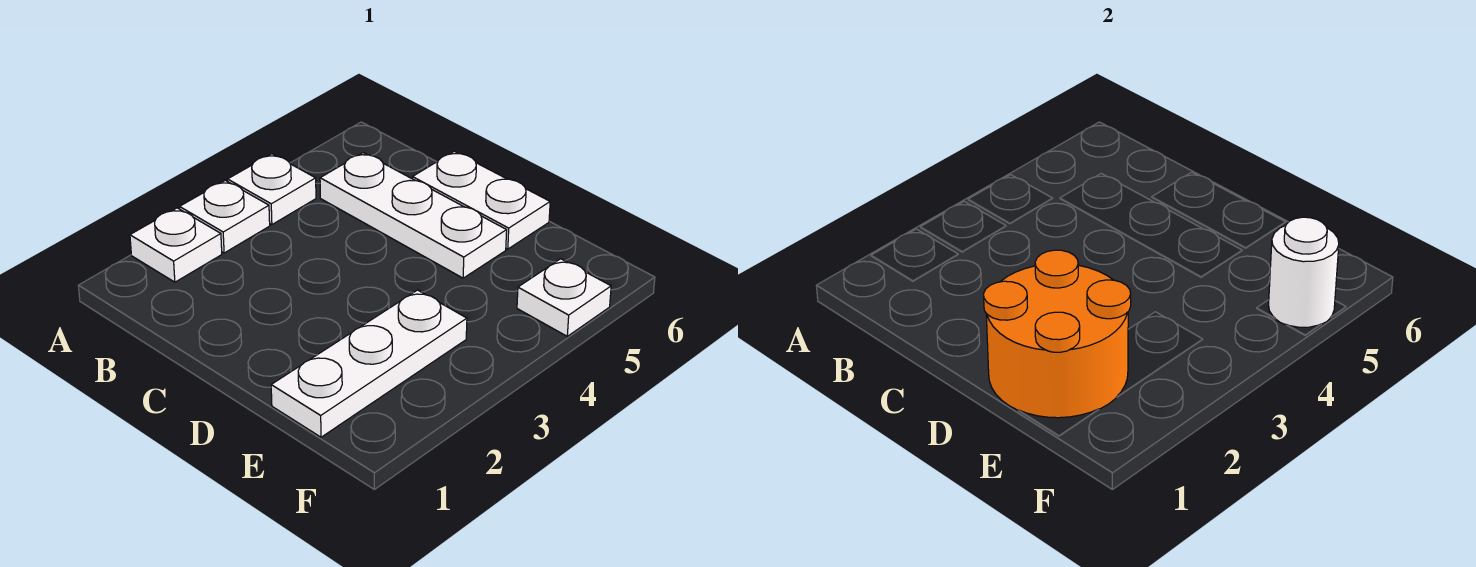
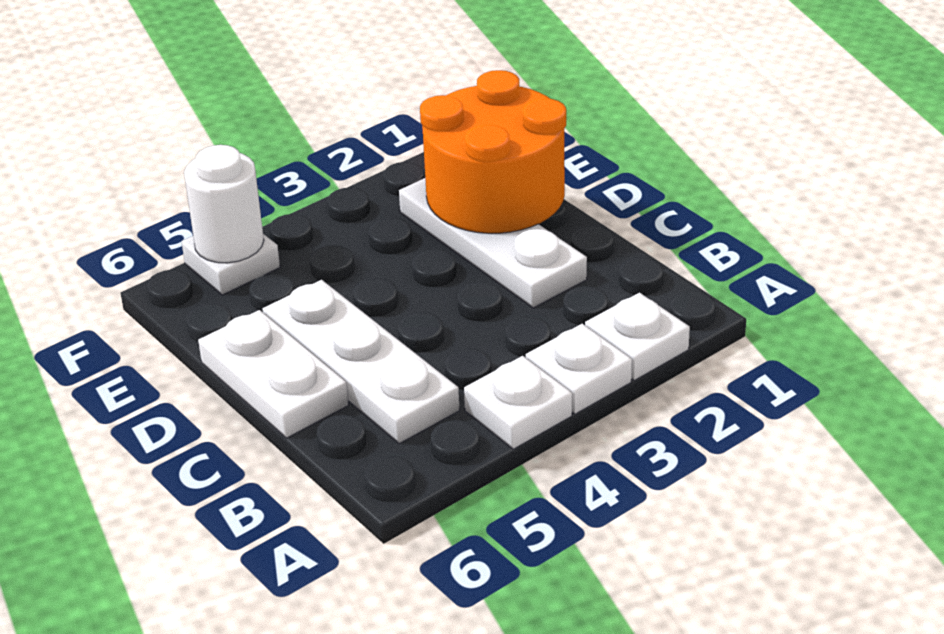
white 1x3 plate [271,290,467,437] -> white 1x3 plate turned to [399,178,587,308]

